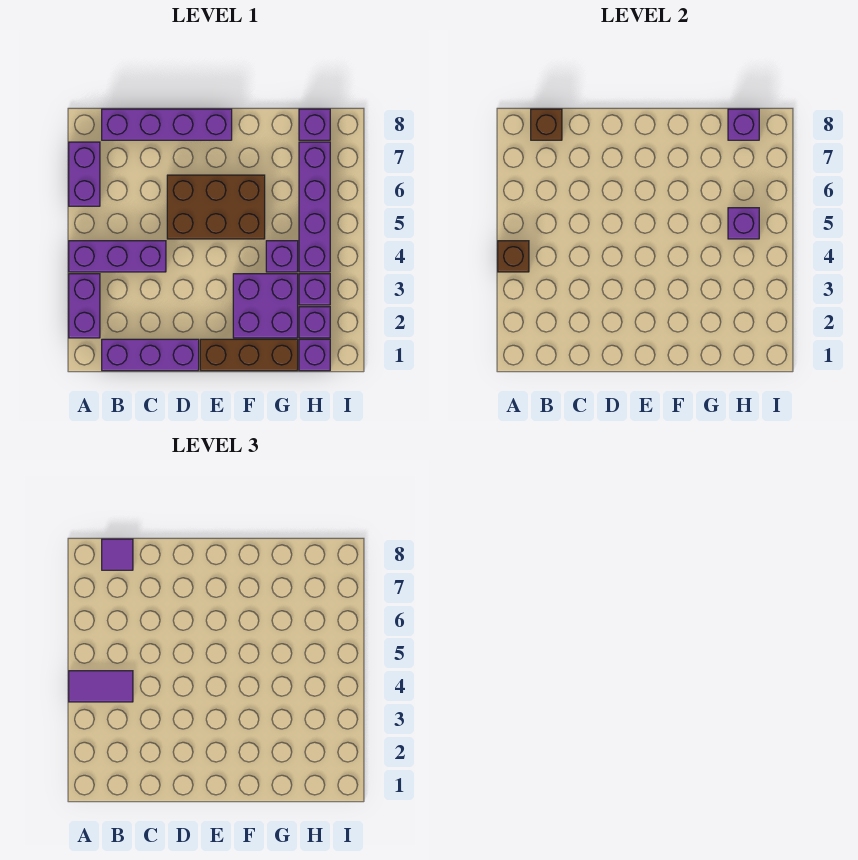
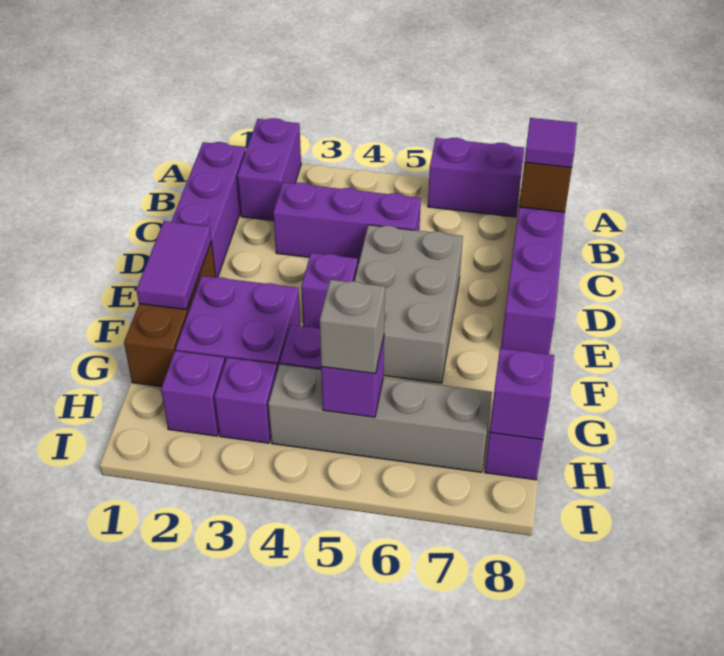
purple 1x2 brick [69,274,100,338] -> purple 1x2 brick turned to [237,118,301,221]
purple 1x3 brick [69,241,166,272] -> purple 1x3 brick turned to [273,182,421,263]
brown 1x1 brick [498,241,529,272] -> none
purple 1x2 tile [69,671,133,702] -> purple 1x2 tile moved to [136,221,211,310]
brown 2x3 brick [167,175,265,239] -> grey 2x3 brick [355,225,463,383]
purple 1x1 brick [299,339,330,371] -> purple 1x1 brick moved to [301,253,358,329]
purple 1x4 brick [299,142,330,272] -> grey 1x4 brick [268,364,492,472]
none -> grey 1x1 brick [320,280,385,374]

